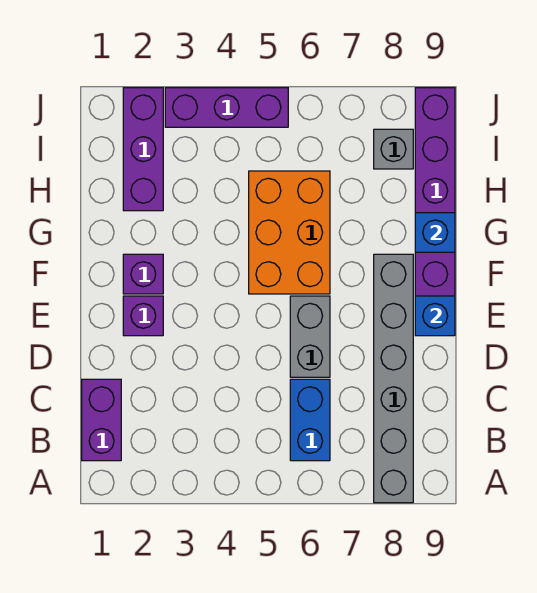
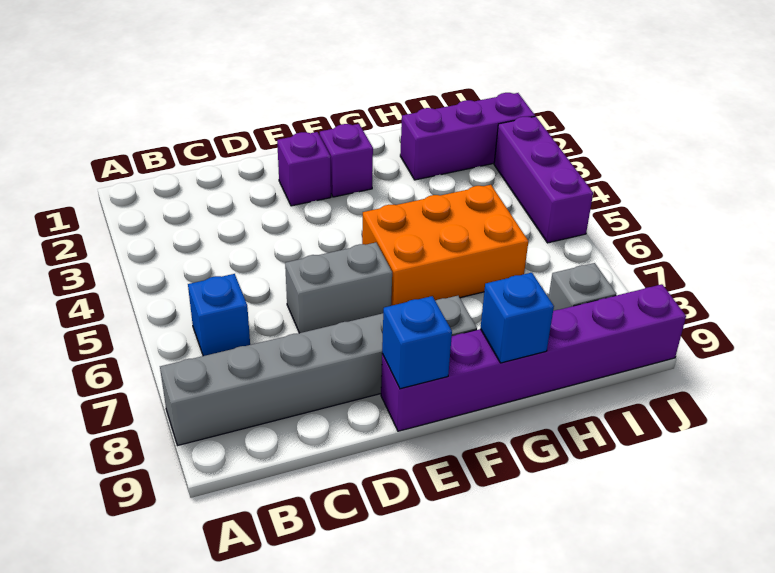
purple 1x2 brick [82,379,121,461] -> none
blue 1x2 brick [290,379,330,461] -> blue 1x1 brick [188,274,250,356]

